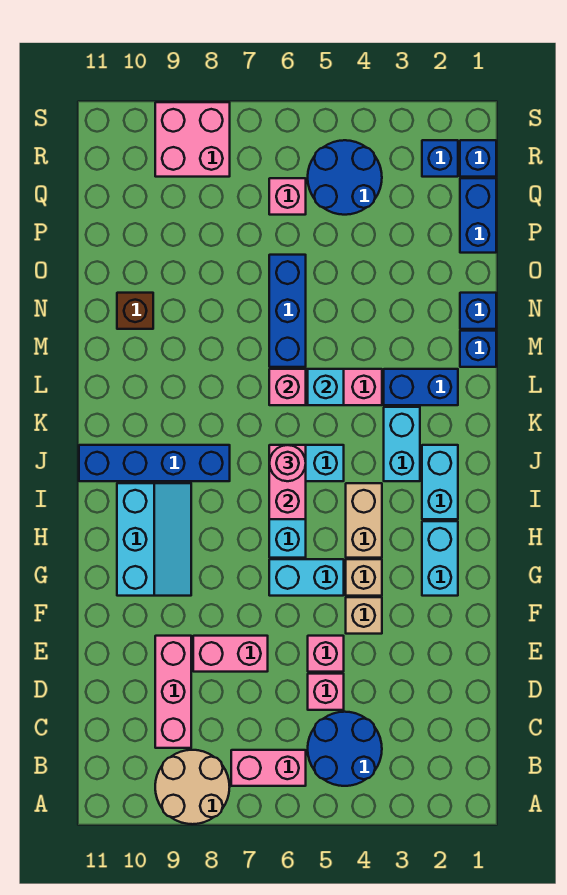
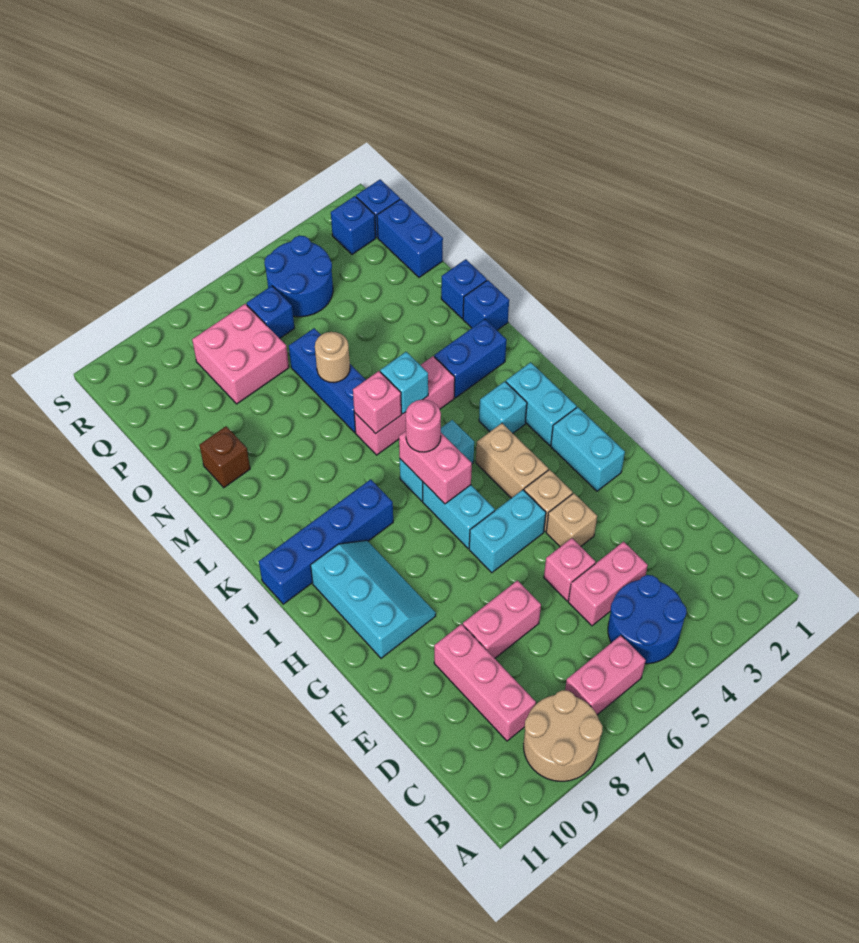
pink 1x1 brick [308,674,344,710] -> pink 1x2 brick [568,542,648,626]
cyan 1x2 brick [384,407,420,481] -> cyan 1x1 brick [479,381,527,433]
none -> tan 1x1 round brick [315,332,350,383]
pink 1x1 brick [269,178,306,215] -> blue 1x1 brick [247,286,294,338]
pink 2x2 brick [155,102,230,177] -> pink 2x2 brick moved to [192,304,289,404]

